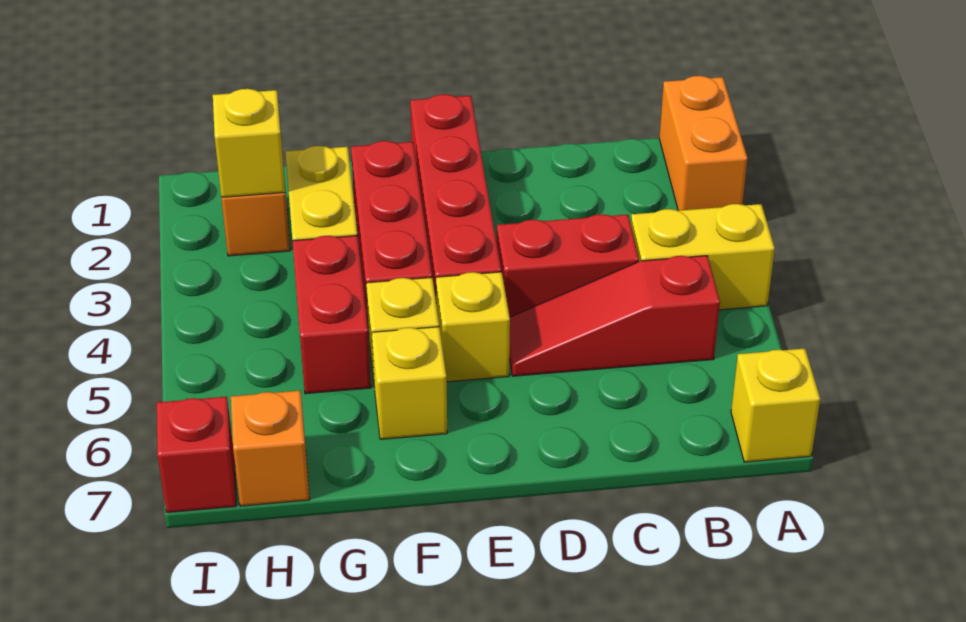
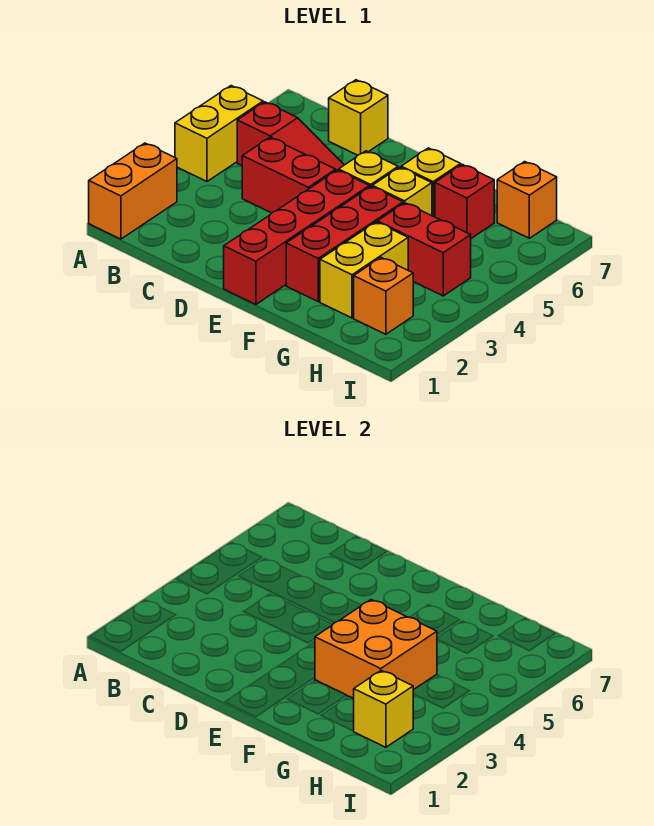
yellow 1x2 brick [631,204,775,310] -> yellow 1x2 brick turned to [175,86,263,181]
yellow 1x1 brick [731,348,820,462] -> yellow 1x1 brick moved to [329,80,388,155]
none -> orange 2x2 brick [315,600,437,698]
red 1x2 brick [293,236,371,394] -> red 1x2 brick turned to [377,203,471,296]
red 1x1 brick [157,397,236,513] -> red 1x1 brick moved to [435,164,494,238]

